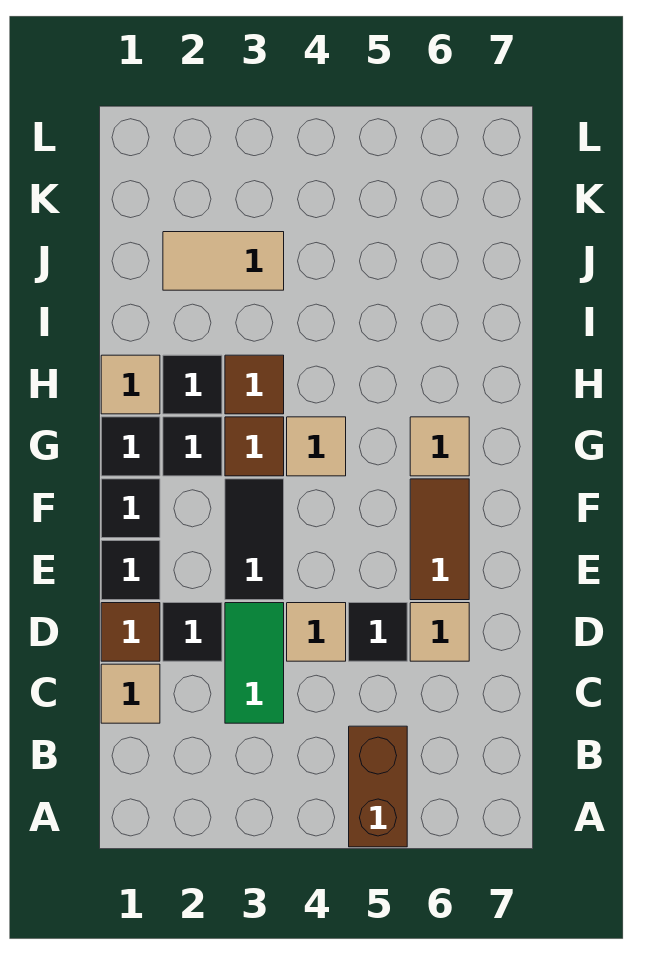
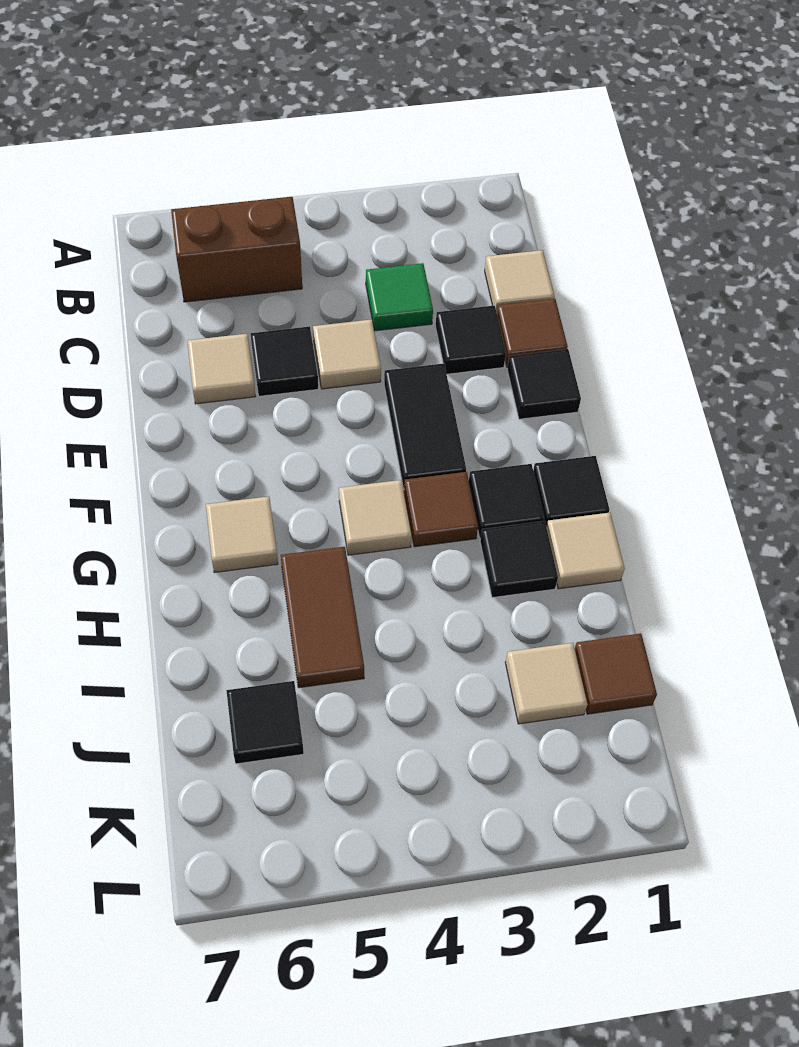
brown 1x2 brick [349,726,407,847] -> brown 1x2 brick turned to [171,197,302,302]
green 1x2 tile [225,603,284,723] -> green 1x1 tile [366,263,433,331]
brown 1x2 tile [410,479,469,600] -> brown 1x2 tile moved to [281,547,364,688]
black 1x1 tile [101,479,160,538] -> black 1x1 tile moved to [226,681,304,764]
brown 1x1 tile [225,355,284,414] -> brown 1x1 tile moved to [575,634,657,714]
tan 1x2 tile [163,232,284,290] -> tan 1x1 tile [505,643,588,724]

